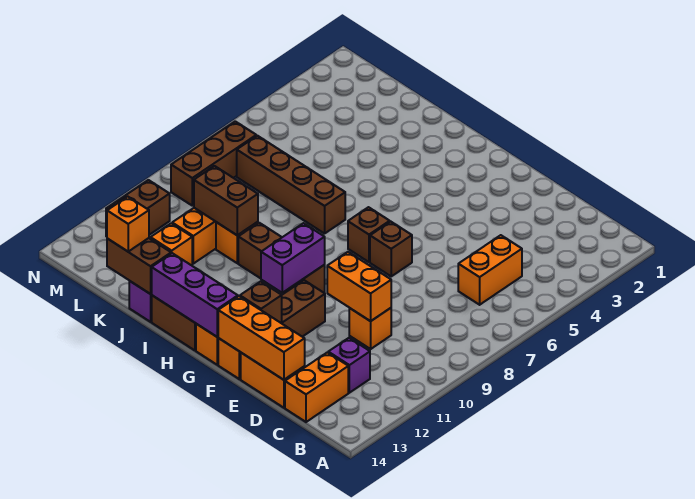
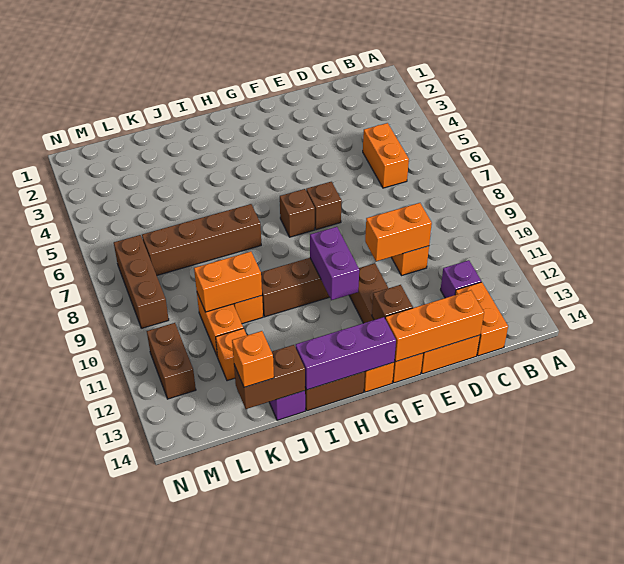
brown 1x2 brick [194,166,258,235] -> orange 1x2 brick [194,252,262,312]

